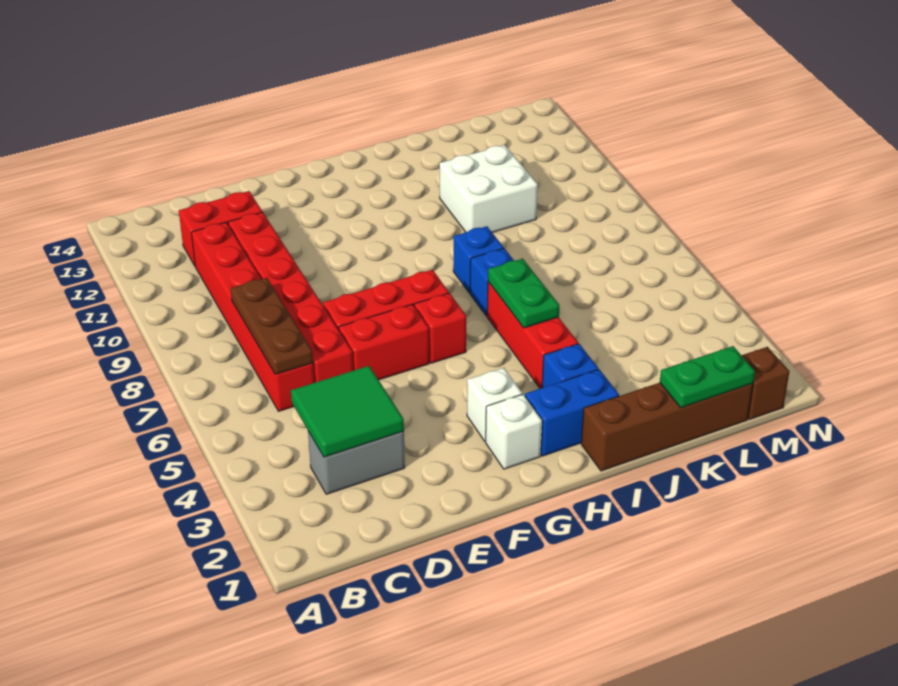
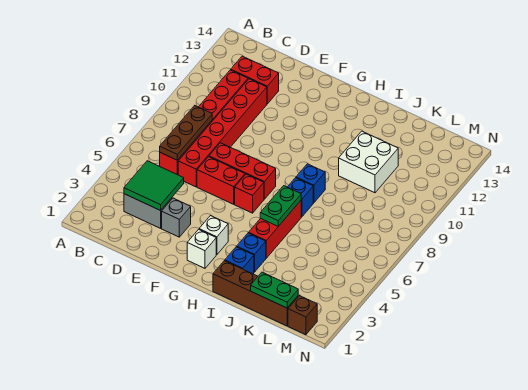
none -> grey 1x1 brick [162,198,191,237]
blue 1x2 brick [525,369,619,456] -> blue 1x1 brick [225,247,254,274]

